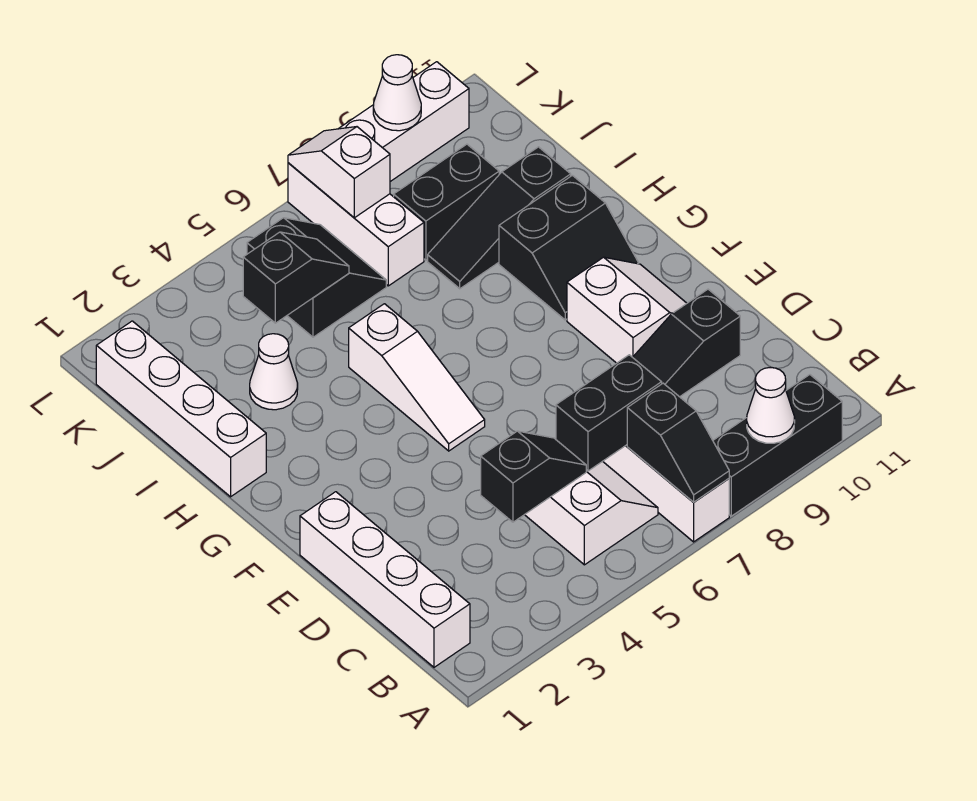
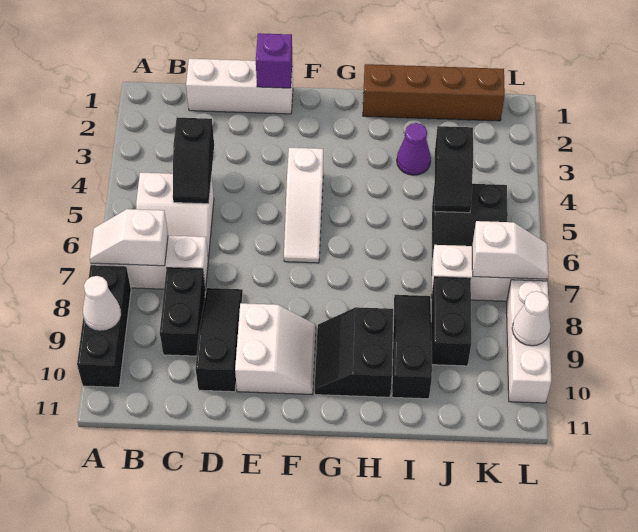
black 1x2 slope [627,383,729,502] -> white 1x2 slope [90,209,168,266]
white 1x4 brick [300,492,470,667] -> white 1x3 brick [186,59,293,114]
black 1x2 brick [556,355,662,471] -> black 1x2 brick moved to [160,268,206,356]
none -> purple 1x1 brick [256,33,292,88]
white 2x2 slope [567,257,687,363] -> white 2x2 slope turned to [235,303,316,394]
white 1x3 slope [349,304,485,451] -> white 1x3 slope turned to [284,148,323,263]
white 1x4 brick [96,321,266,497] -> brown 1x4 brick [363,64,505,121]
white 1x1 cone [250,334,298,410] -> purple 1x1 cone [397,123,431,175]

